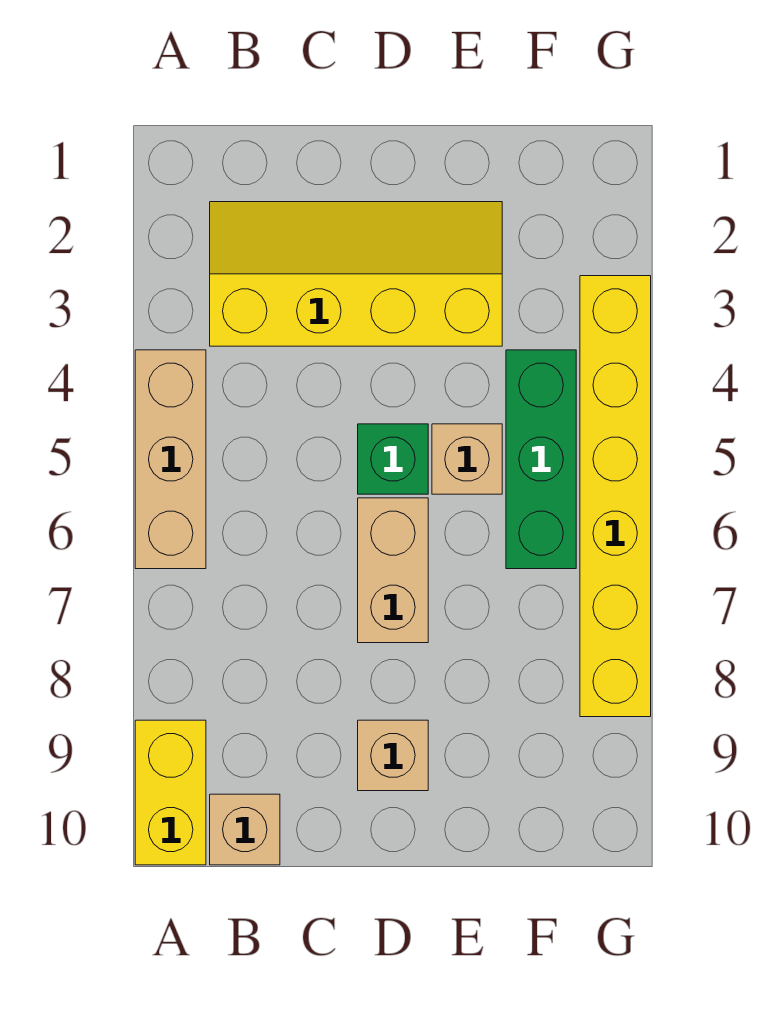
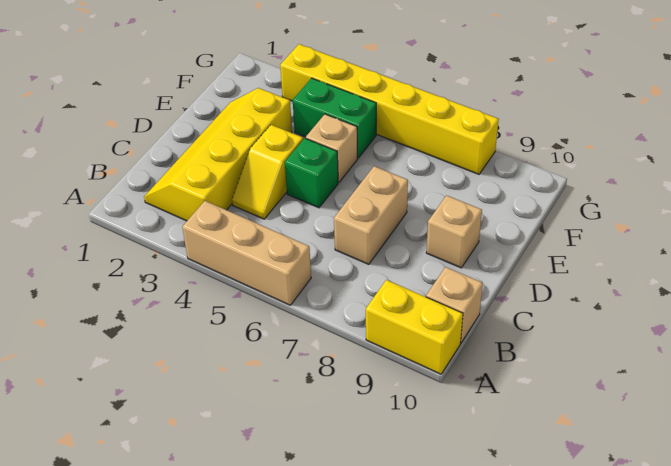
none -> yellow 1x2 slope [232,125,303,219]
tan 1x2 brick [358,498,428,643] -> tan 1x2 brick turned to [334,166,408,264]
green 1x3 brick [506,350,576,569] -> green 1x2 brick [293,78,376,158]

